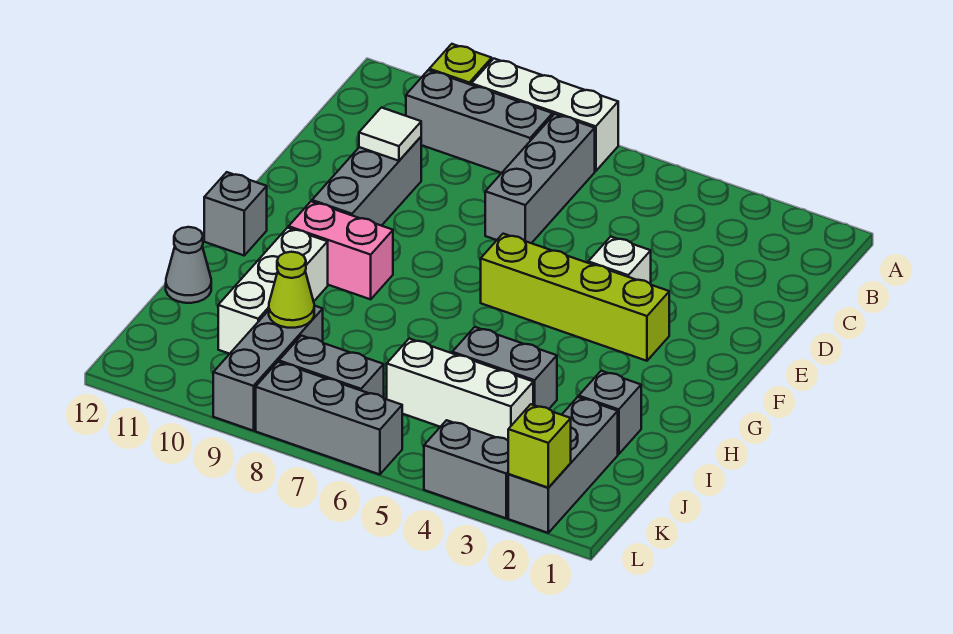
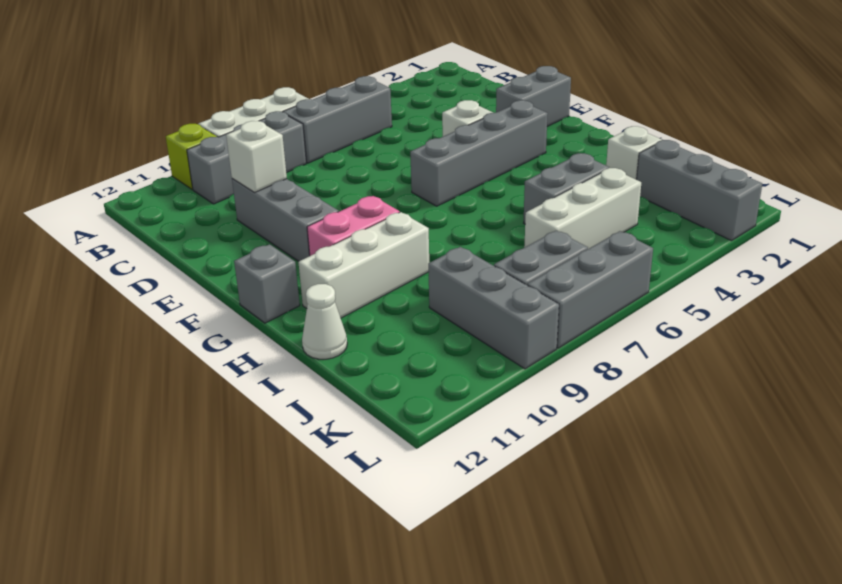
grey 1x3 brick [485,114,595,243] -> grey 1x3 brick turned to [283,76,392,163]
white 1x1 tile [359,108,421,161] -> white 1x1 brick [226,121,287,193]
lime 1x4 brick [481,234,669,361] -> grey 1x4 brick [410,100,548,206]
white 1x3 brick [218,228,328,354] -> white 1x3 brick turned to [298,212,429,318]
grey 1x1 brick [579,371,641,454] -> white 1x1 brick [606,126,662,180]
grey 1x1 cone [166,227,211,303] -> white 1x1 cone [302,284,347,359]
lime 1x1 cone [269,252,314,328] -> none
lime 1x1 brick [508,404,571,488] -> none
grey 1x2 brick [424,420,509,518] -> grey 1x2 brick moved to [496,66,571,126]

